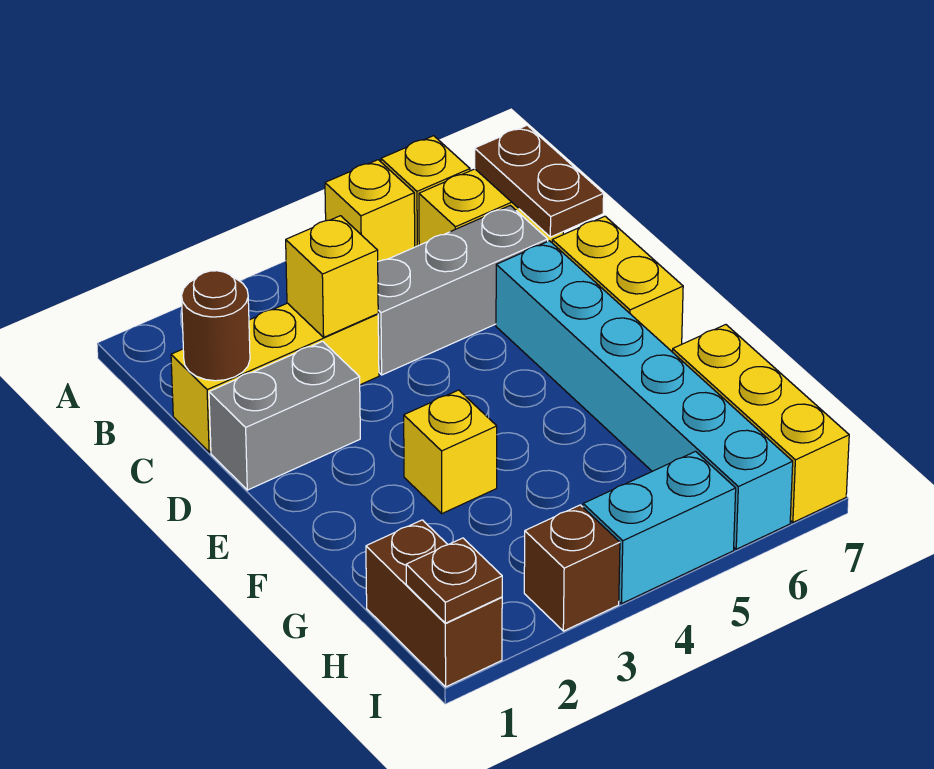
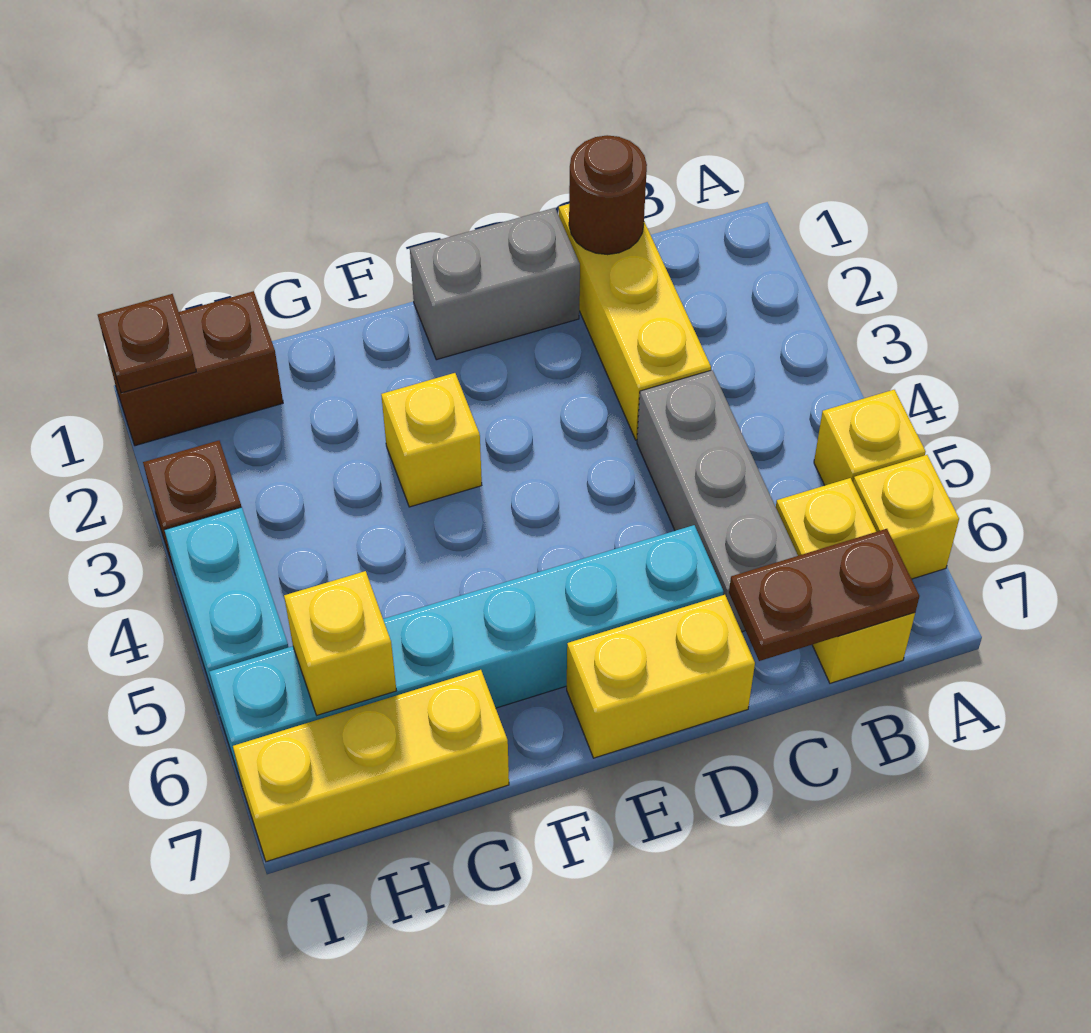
yellow 1x1 brick [286,216,378,337] -> yellow 1x1 brick moved to [284,571,396,715]
grey 1x2 brick [209,341,360,490] -> grey 1x2 brick turned to [410,208,580,360]

